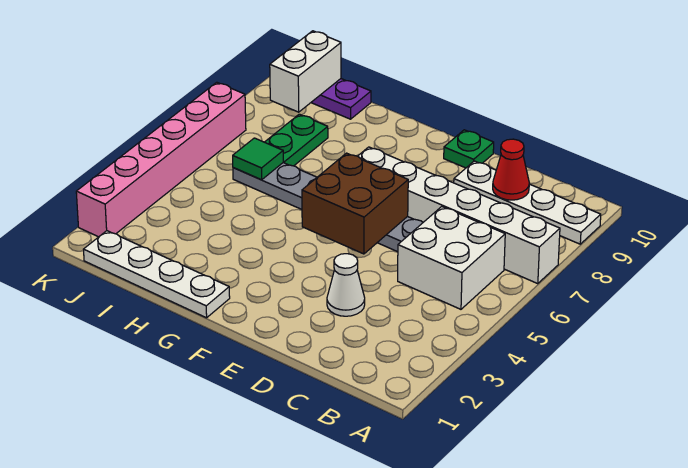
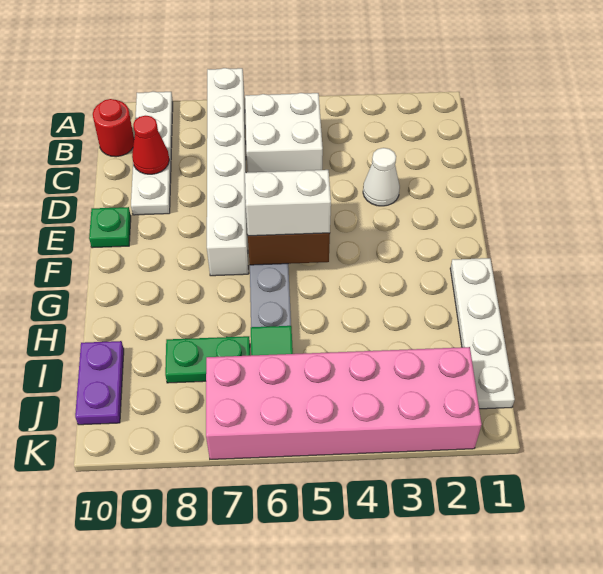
none -> red 1x1 round brick [93,99,134,157]
white 1x2 brick [270,31,341,112] -> white 1x2 brick moved to [245,170,331,236]
pink 1x6 brick [76,82,246,237] -> pink 2x6 brick [206,347,482,459]

